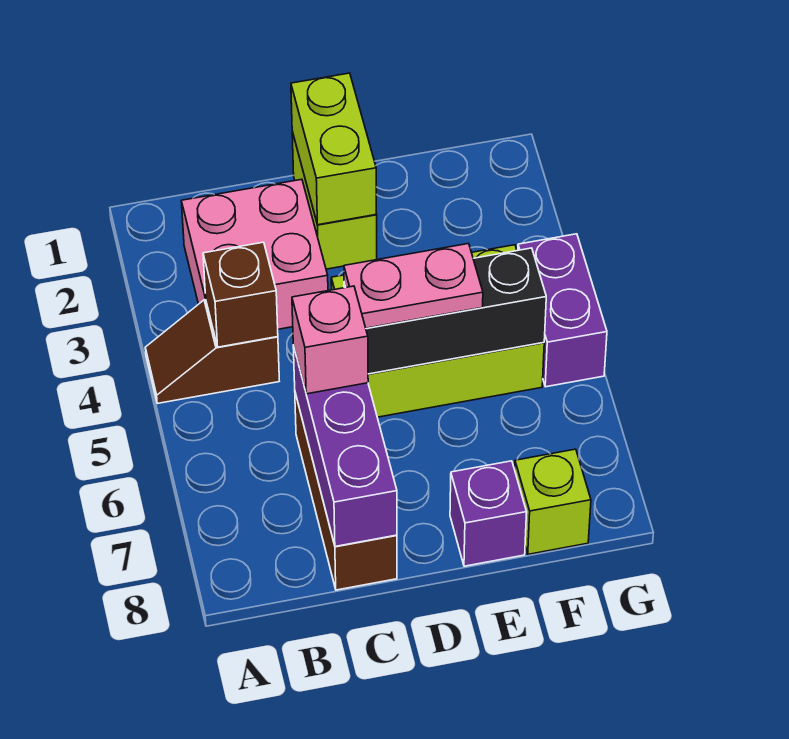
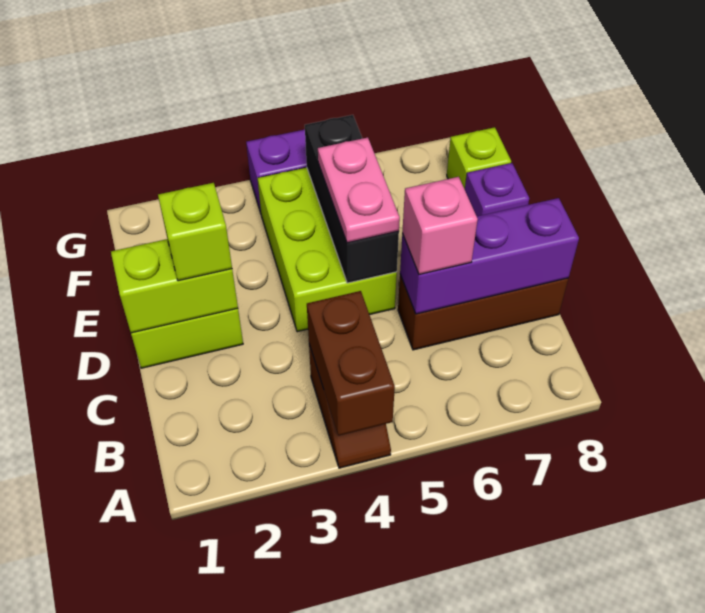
pink 2x2 brick [181,179,328,329] -> none
brown 1x1 brick [203,242,278,347] -> brown 1x2 brick [307,291,395,436]
none -> lime 1x1 brick [158,183,232,281]

